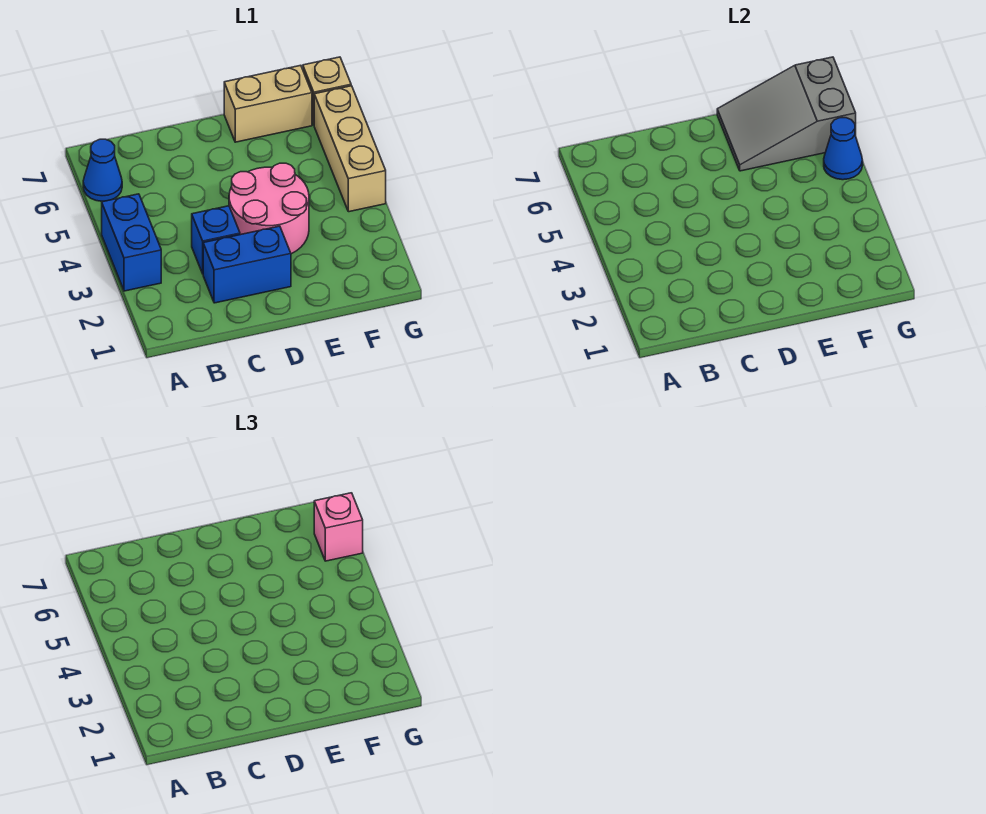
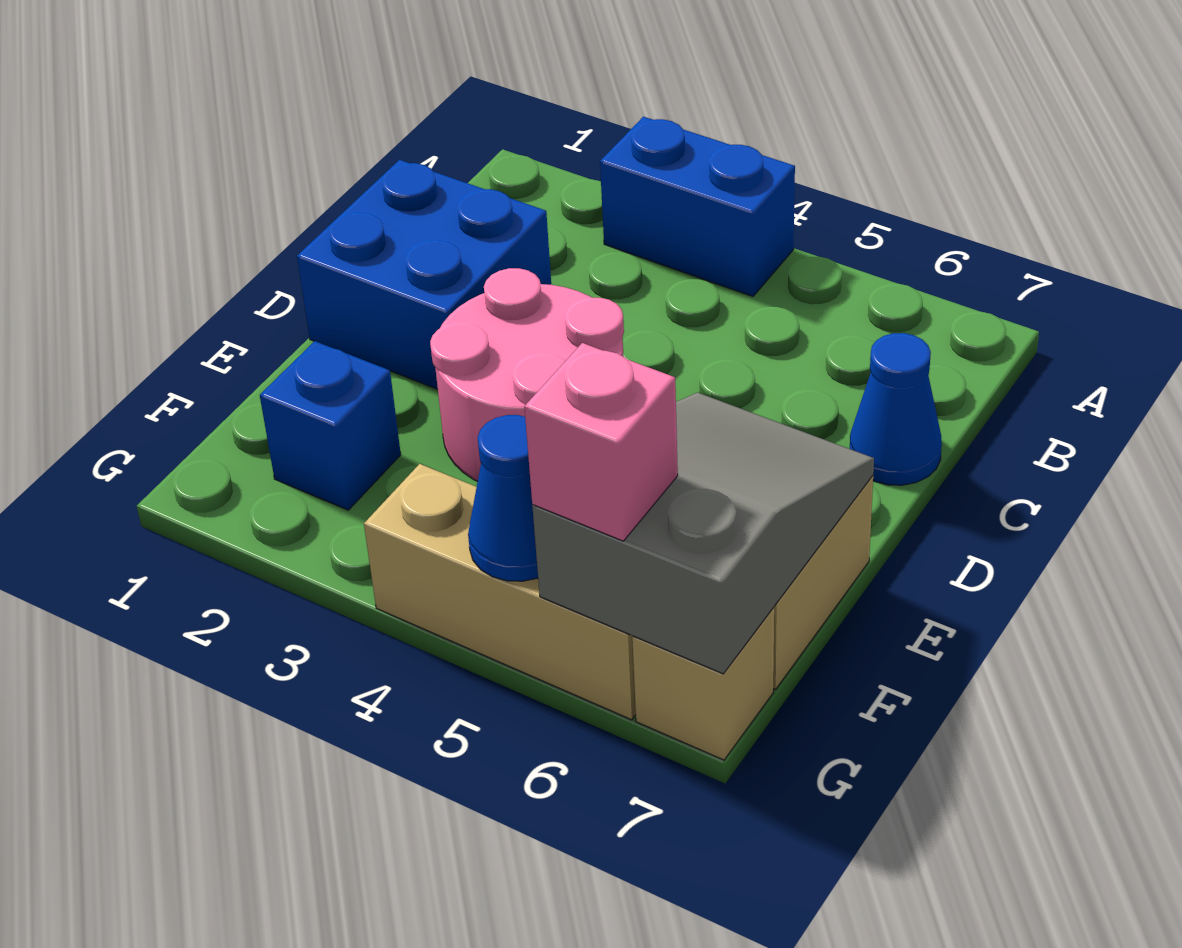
blue 1x1 cone [83,139,122,201] -> blue 1x1 cone moved to [850,333,942,485]
blue 1x2 brick [203,226,291,303] -> blue 2x2 brick [297,160,551,389]
blue 1x1 brick [192,206,240,274] -> blue 1x1 brick moved to [260,341,401,510]

